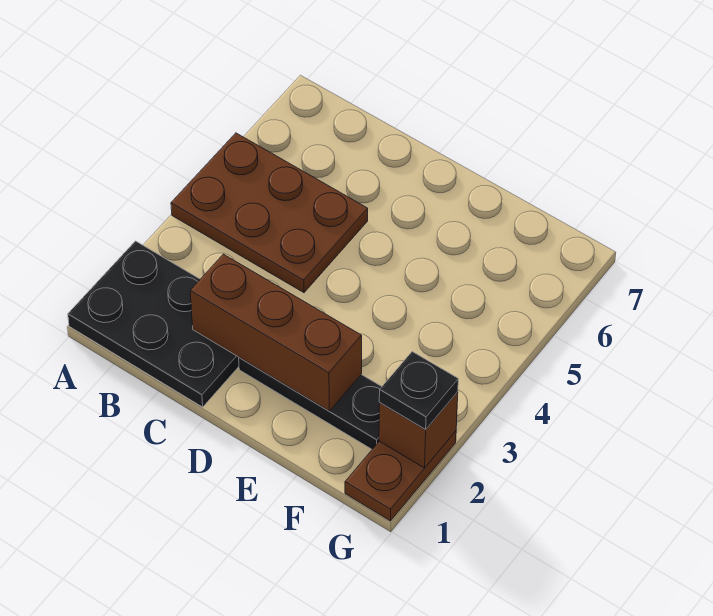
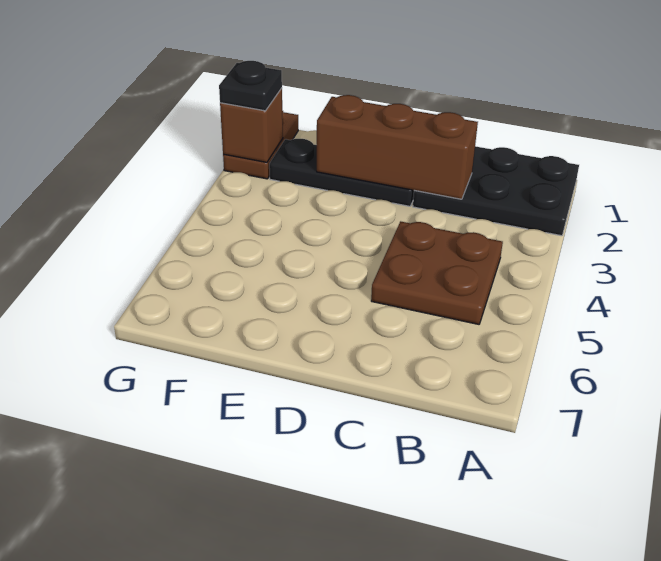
brown 2x3 plate [171,133,368,293] -> brown 2x2 plate [371,221,503,324]

